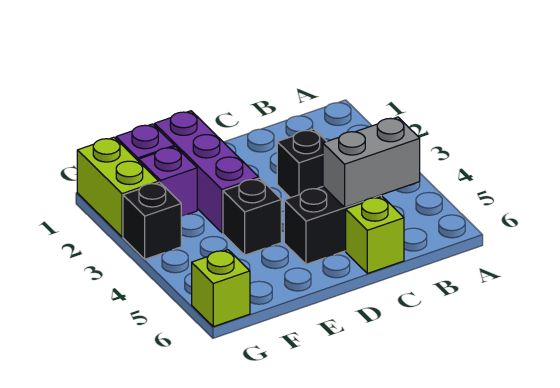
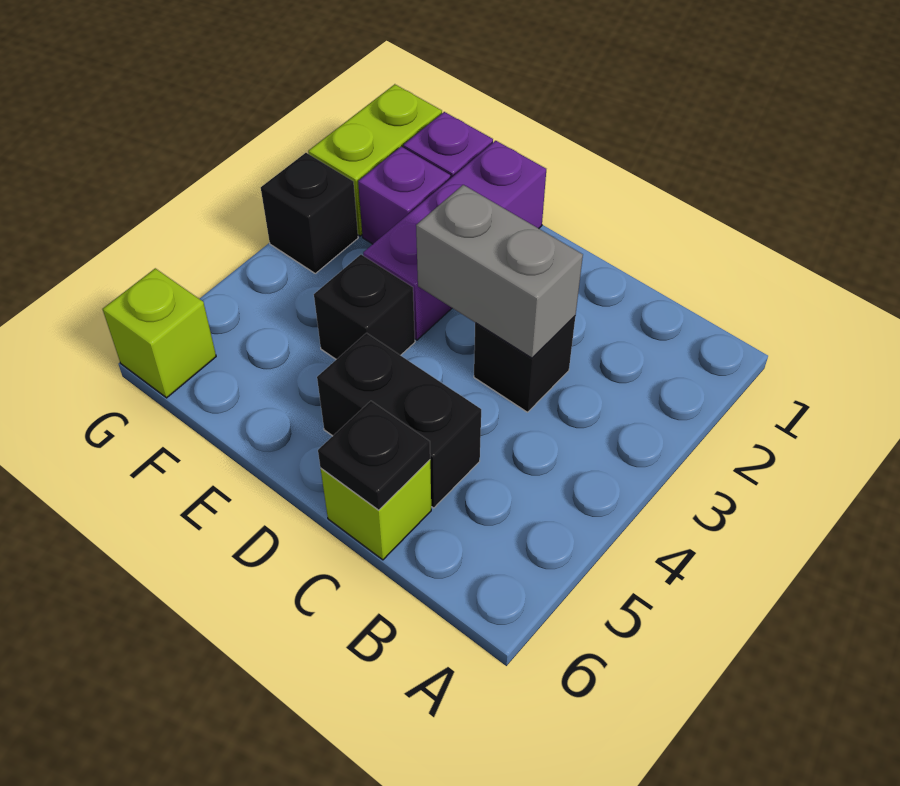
grey 1x2 brick [323,117,420,207] -> grey 1x2 brick moved to [416,185,583,358]
none -> black 1x1 plate [318,401,430,510]

